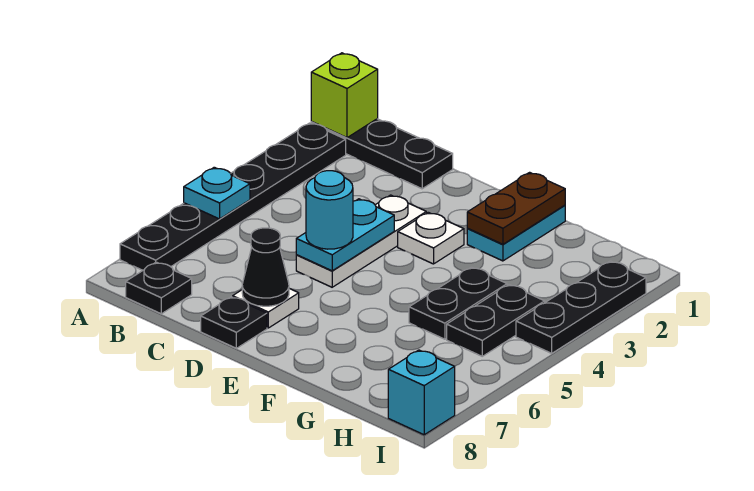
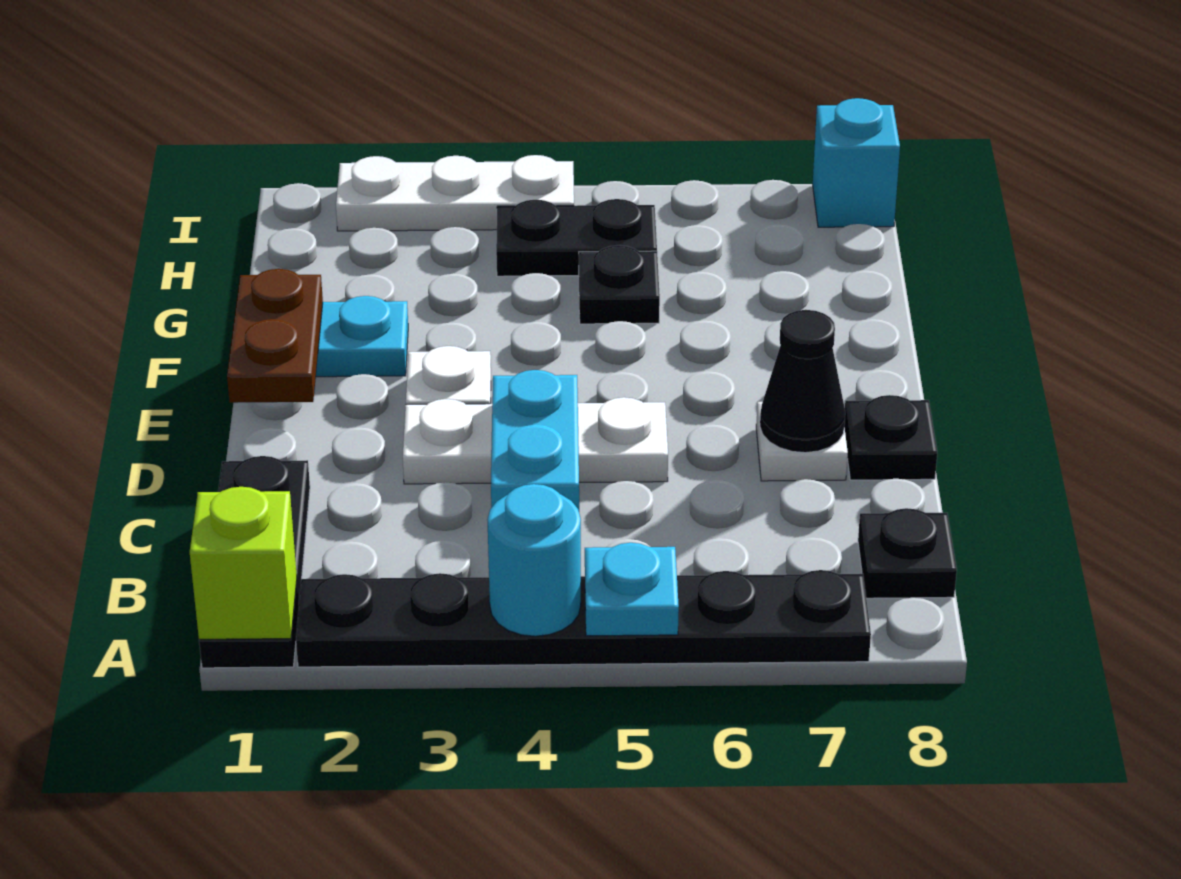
cyan 1x2 plate [296,199,394,271] -> cyan 1x2 plate turned to [491,370,579,510]
cyan 1x1 round brick [306,171,353,249] -> cyan 1x1 round brick moved to [488,484,581,636]
brown 1x2 plate [467,172,565,244] -> brown 1x2 plate turned to [227,269,323,403]
black 1x2 plate [409,267,507,339] -> black 1x1 plate [579,245,660,324]
black 1x3 plate [516,261,646,353] -> white 1x3 plate [336,155,574,231]

